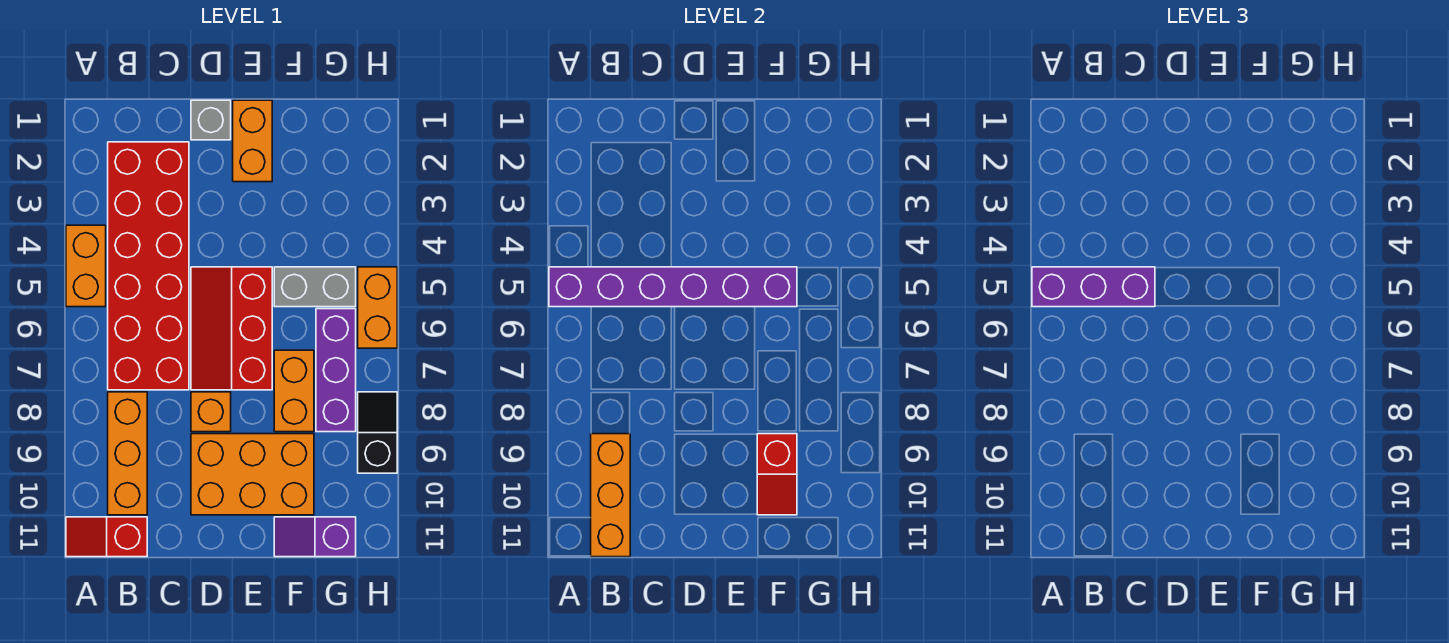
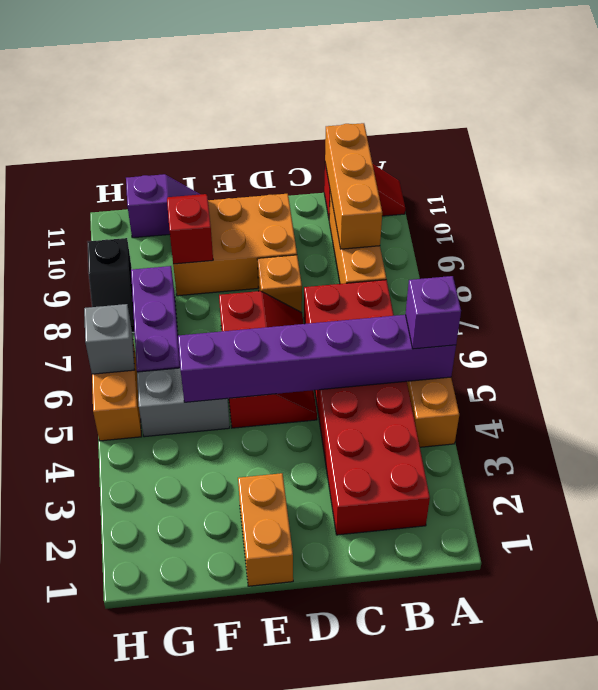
purple 1x3 brick [1032,267,1155,307] -> purple 1x1 brick [406,276,461,349]
grey 1x1 brick [191,100,231,140] -> grey 1x1 brick moved to [84,304,134,374]
orange 1x2 brick [274,350,314,432] -> none

